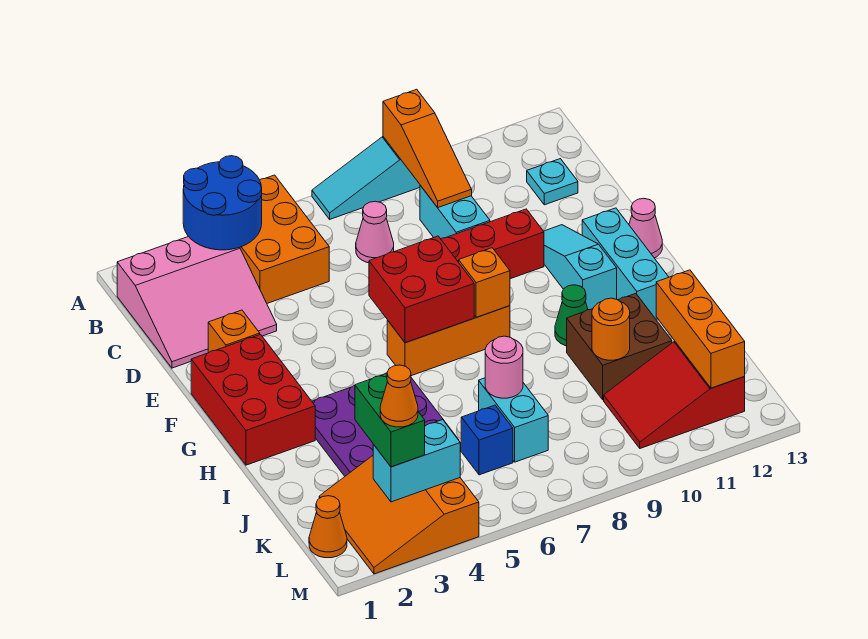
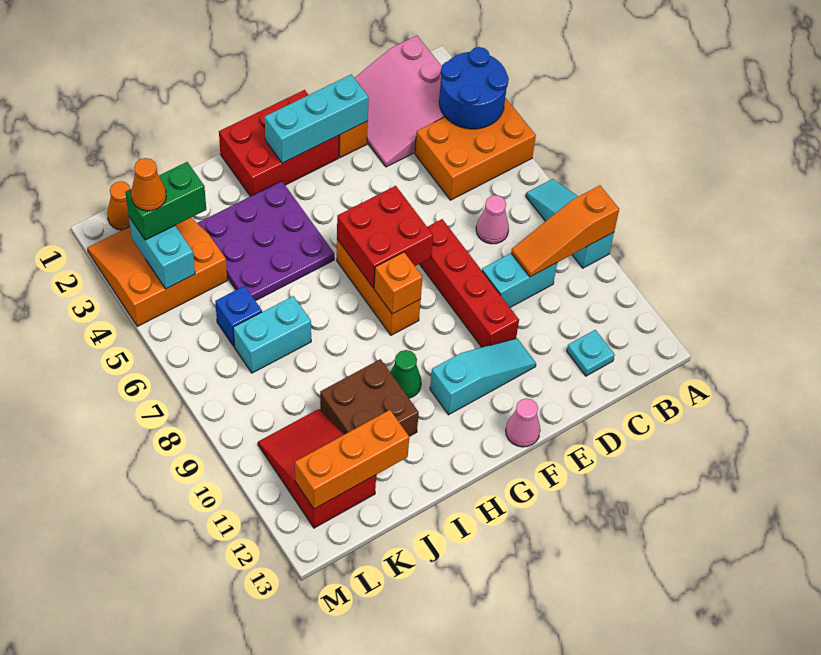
cyan 1x3 brick [582,208,669,319] -> cyan 1x3 brick moved to [265,75,369,163]
pink 1x1 round brick [485,336,523,398] -> none
orange 1x1 round brick [592,298,630,360] -> none

